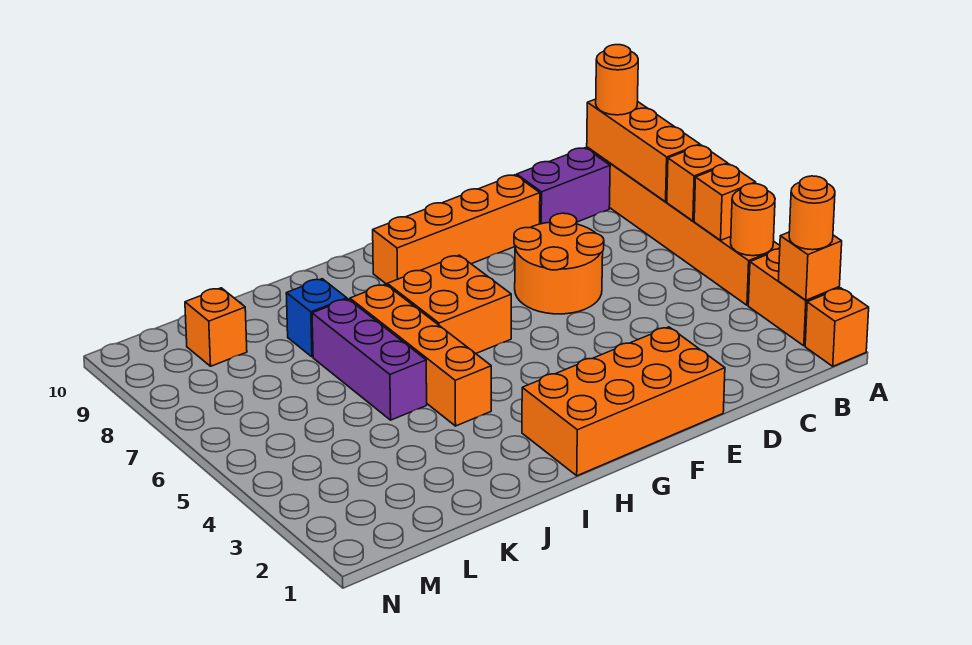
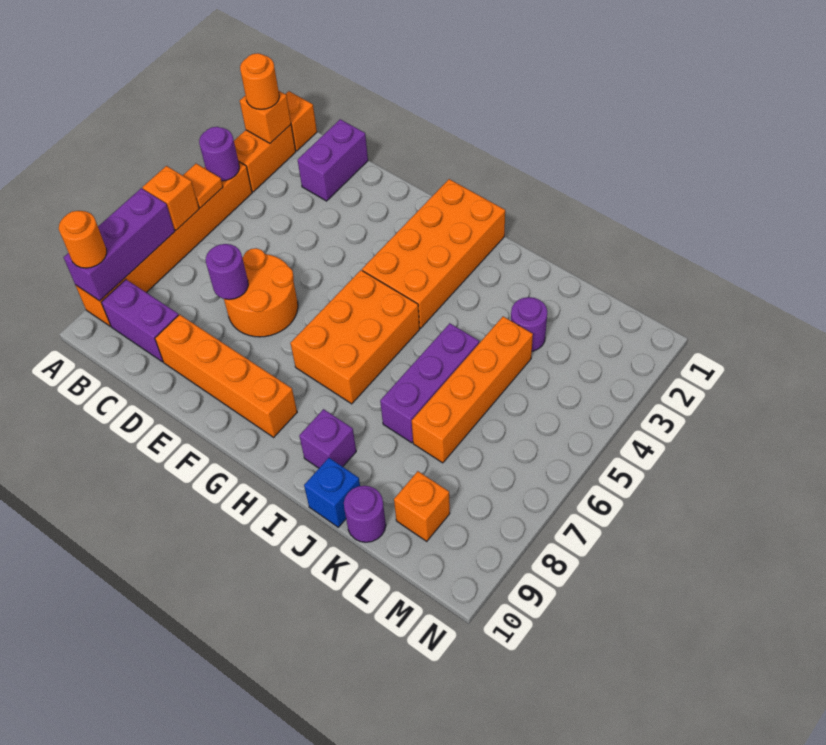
orange 1x1 round brick [731,184,775,256] -> purple 1x1 round brick [199,127,239,181]
orange 1x1 brick [694,164,756,240] -> orange 1x1 tile [183,164,223,208]
orange 1x3 brick [587,99,700,202] -> purple 1x3 brick [64,188,175,301]
none -> purple 1x2 brick [298,119,368,201]
none -> purple 1x1 round brick [206,244,248,299]
orange 2x4 brick [522,327,725,476] -> orange 2x4 brick turned to [362,179,505,328]
orange 2x2 brick [387,255,511,353] -> orange 2x3 brick [290,270,420,404]
orange 1x4 brick [350,284,491,426] -> orange 1x4 brick moved to [412,316,533,463]
none -> purple 1x1 brick [299,409,356,468]
blue 1x1 brick [286,279,347,357] -> blue 1x1 brick moved to [304,458,360,527]
none -> purple 1x1 round brick [511,297,547,351]
none -> purple 1x1 round brick [344,486,386,542]

